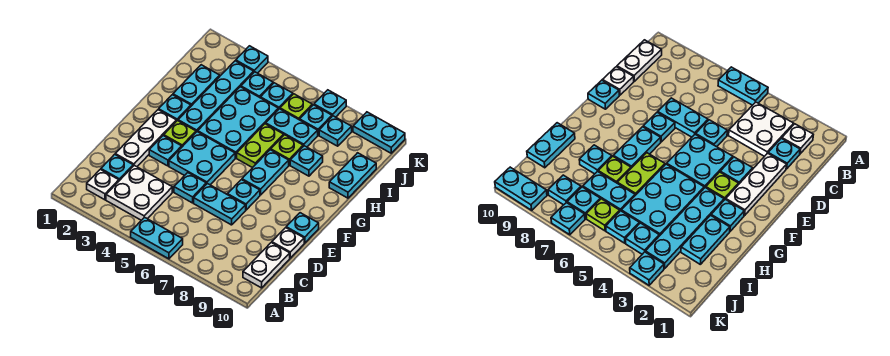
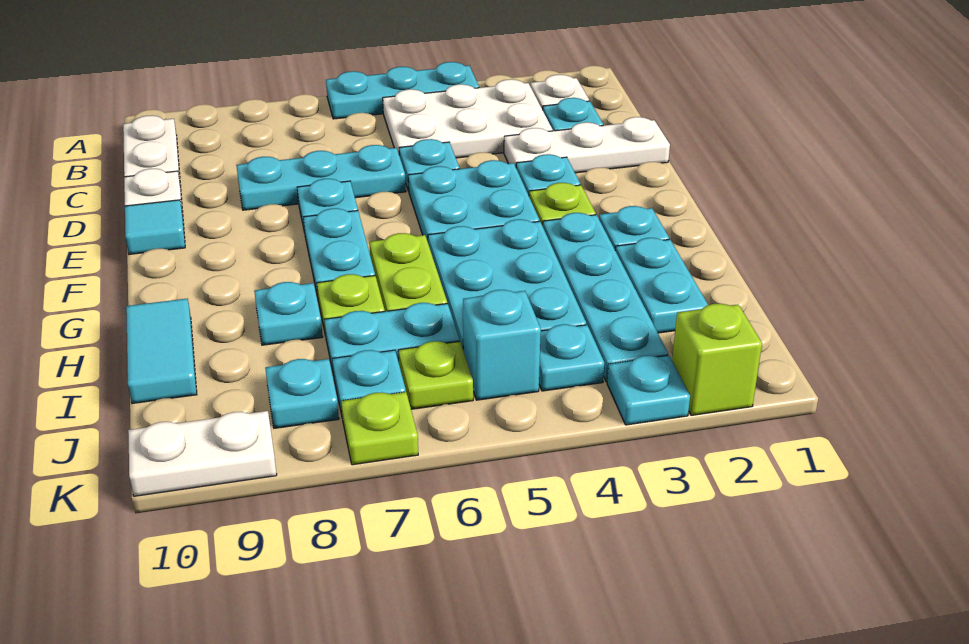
cyan 1x2 plate [131,217,183,259] -> cyan 1x3 plate [326,62,479,119]
white 2x2 plate [106,165,172,220] -> white 2x3 plate [383,79,553,158]
white 1x3 plate [115,110,177,167] -> white 1x3 plate turned to [504,117,670,173]
cyan 1x2 plate [194,184,246,225] -> cyan 1x3 plate [236,145,406,210]
cyan 1x1 plate [286,213,319,243] -> cyan 1x1 tile [125,200,185,254]
cyan 1x2 plate [329,153,376,198] -> cyan 1x2 tile [126,299,197,403]
cyan 1x1 plate [260,83,293,110] -> cyan 1x1 brick [463,290,541,400]
none -> lime 1x1 brick [672,304,762,416]
cyan 1x1 plate [314,90,346,117] -> lime 1x1 plate [341,392,418,465]
cyan 1x2 plate [353,112,405,153] -> white 1x2 plate [128,411,277,496]

